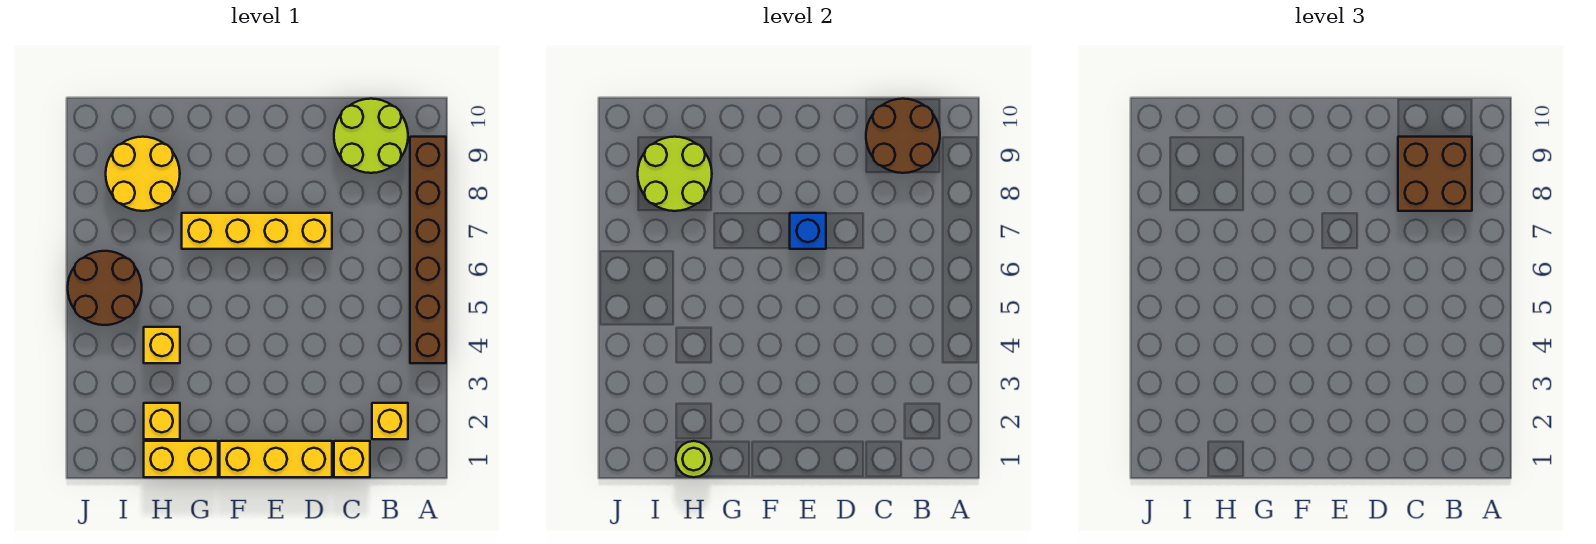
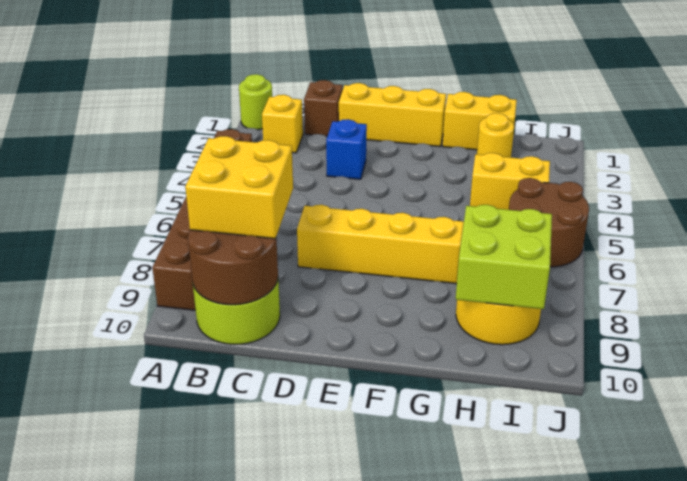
brown 2x2 brick [1398,137,1472,211] -> yellow 2x2 brick [185,136,293,239]
yellow 1x1 brick [334,441,370,477] -> brown 1x1 brick [304,80,343,136]
blue 1x1 brick [790,213,826,249] -> blue 1x1 brick moved to [326,119,367,179]
lime 1x1 round brick [676,441,712,477] -> lime 1x1 round brick moved to [239,74,272,130]
yellow 1x1 brick [144,403,180,439] -> yellow 1x1 round brick [477,113,514,157]
yellow 1x1 brick [144,327,180,363] -> yellow 1x2 brick [470,153,550,210]
lime 2x2 round brick [638,137,712,211] -> lime 2x2 brick [456,205,552,309]

